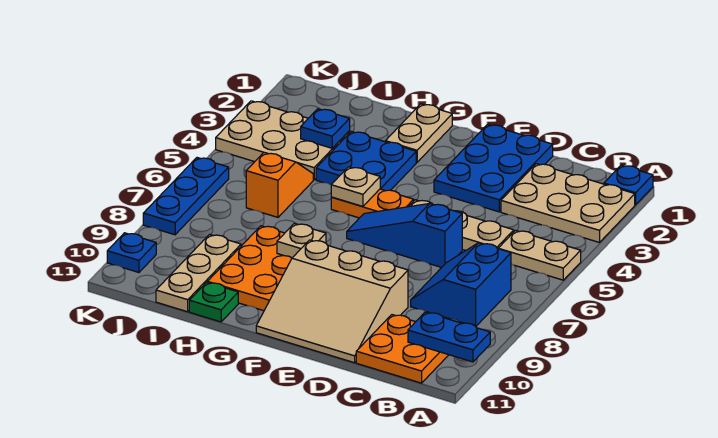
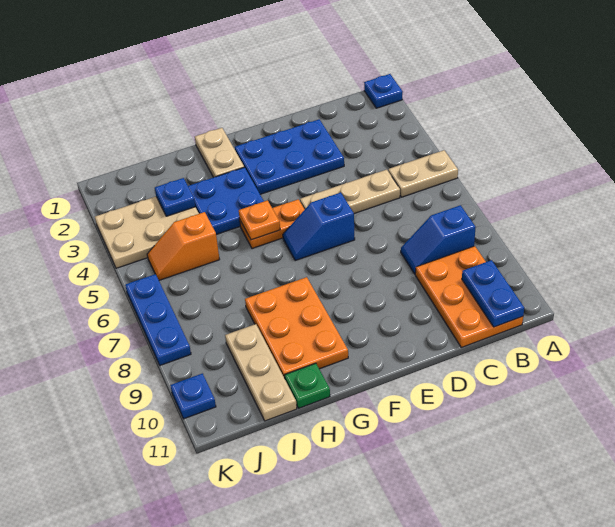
tan 2x3 plate [501,164,635,242] -> none
blue 1x2 plate [408,312,490,362] -> blue 1x2 plate turned to [462,260,524,327]
blue 2x2 slope [411,243,511,326] -> blue 1x2 slope [401,205,476,274]
orange 2x2 plate [356,315,448,383] -> orange 2x3 plate [415,246,523,347]
blue 2x3 plate [434,124,553,212] -> blue 2x3 plate turned to [235,119,344,194]
blue 1x3 slope [347,204,462,267] -> blue 1x2 slope [283,192,355,261]
tan 3x3 slope [256,240,408,363] -> none
tan 1x1 plate [331,167,380,207] -> orange 1x1 plate [239,200,280,240]
tan 1x1 plate [277,223,326,258] -> none
orange 1x2 slope [246,152,313,217] -> orange 1x2 slope turned to [147,212,220,280]

